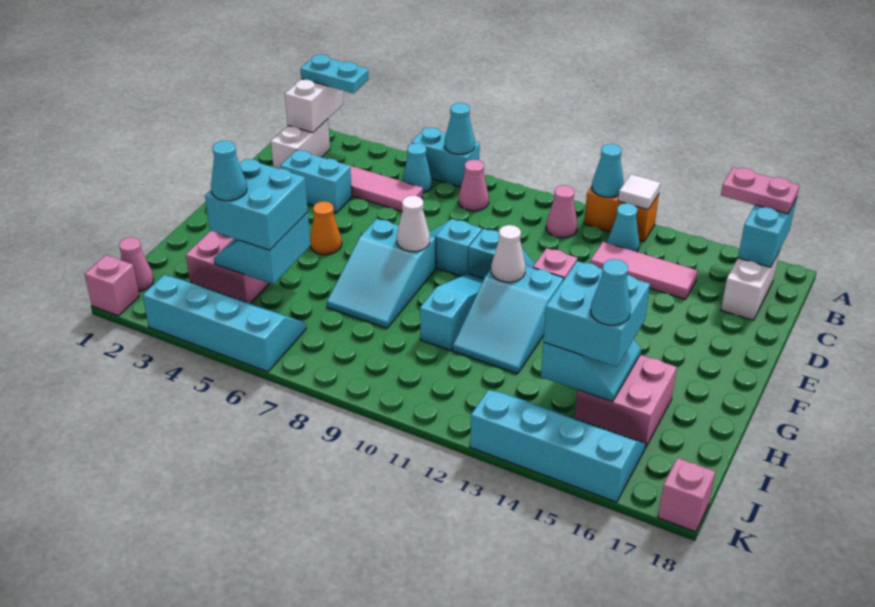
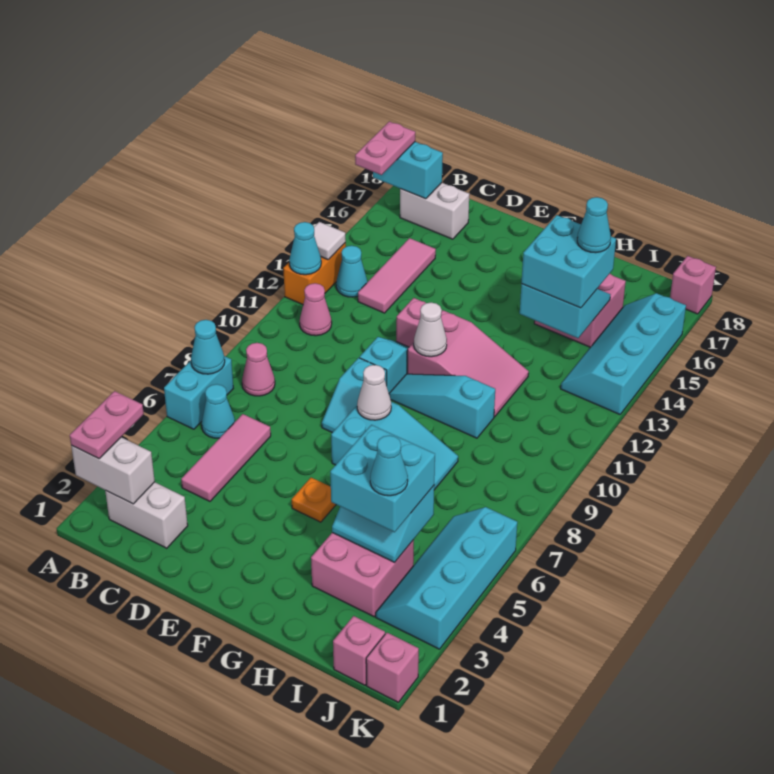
cyan 1x2 plate [301,54,369,93] -> pink 1x2 plate [70,391,144,459]
cyan 1x2 brick [280,150,352,213] -> none
orange 1x1 cone [310,201,342,255] -> orange 1x1 plate [292,478,336,522]
cyan 2x3 slope [453,266,563,374] -> pink 2x3 slope [407,310,529,417]
pink 1x1 cone [119,237,154,292] -> pink 1x1 brick [333,616,385,685]

